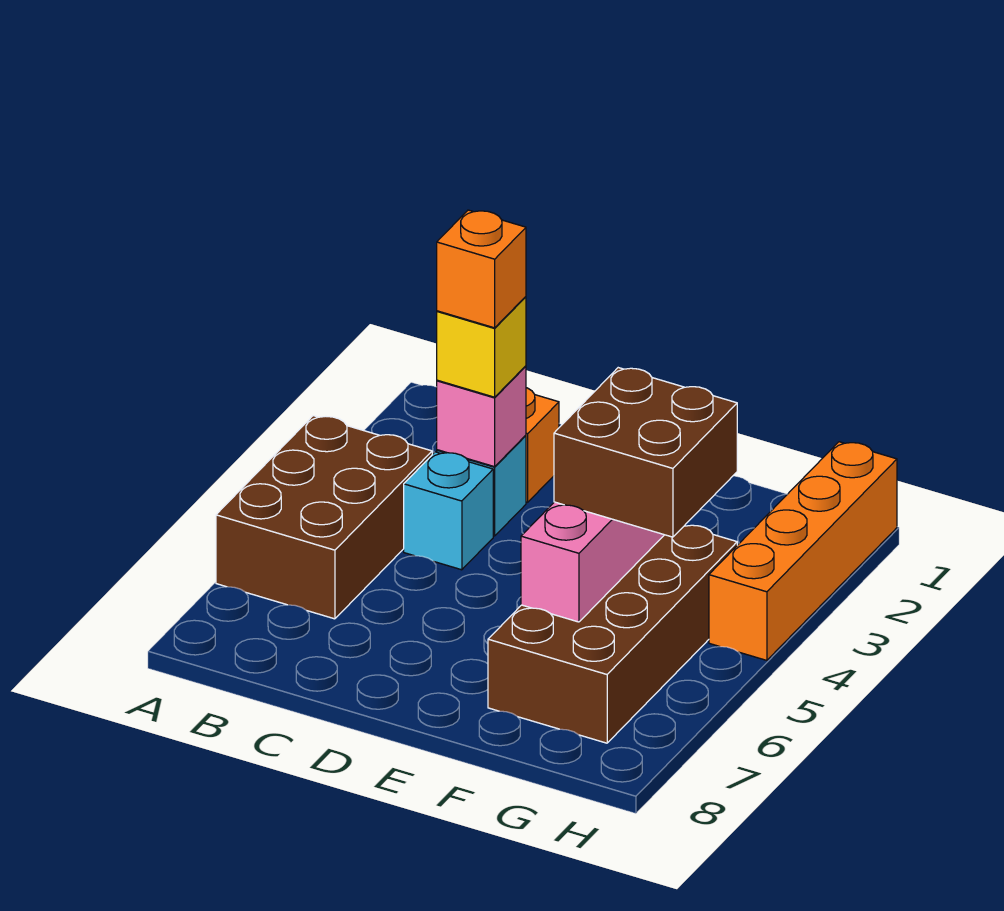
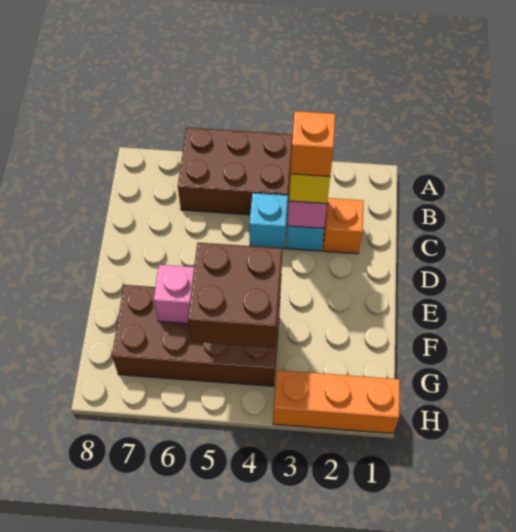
orange 1x4 brick [709,442,897,660] -> orange 1x3 brick [273,370,400,434]

